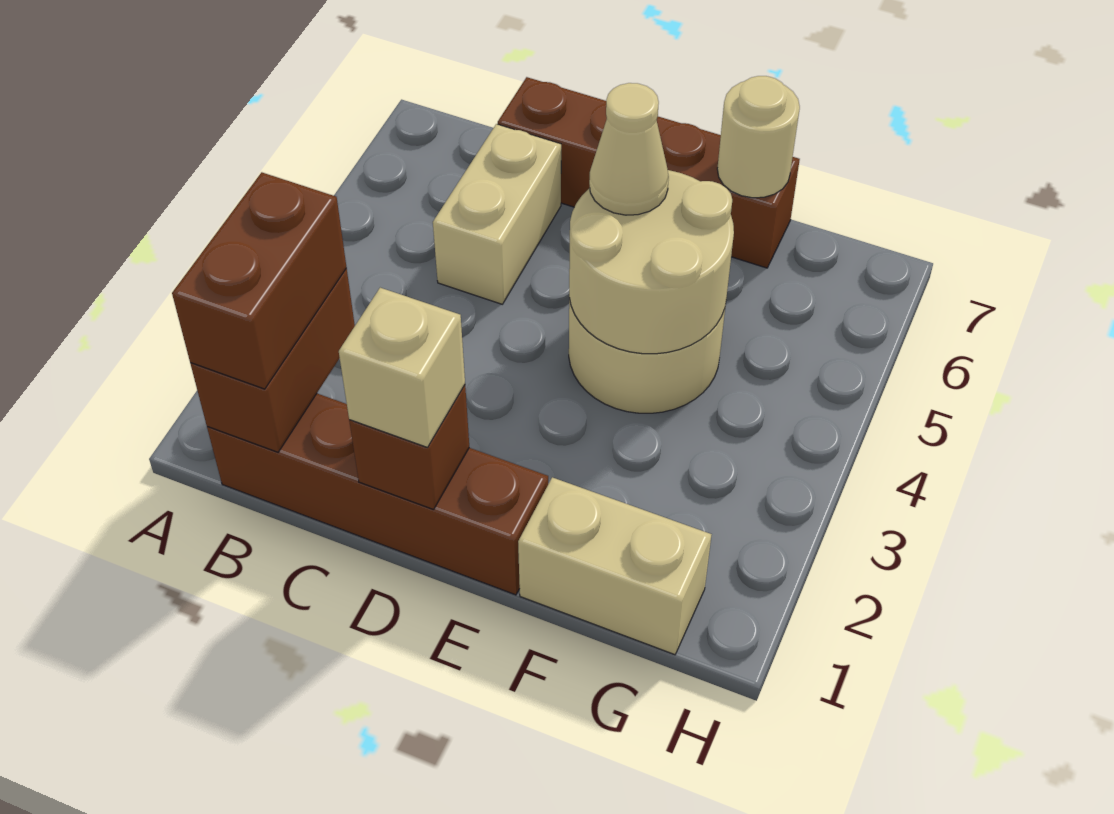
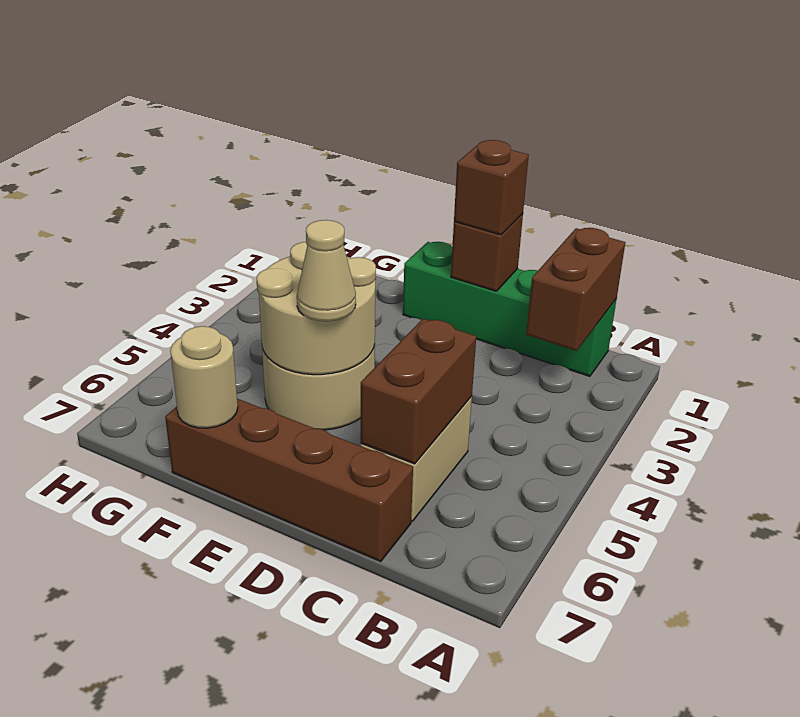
brown 1x4 brick [207,394,548,595] -> green 1x4 brick [403,242,616,376]
brown 1x2 brick [172,172,347,389] -> brown 1x2 brick moved to [361,319,476,464]
tan 1x1 brick [339,288,465,447] -> brown 1x1 brick [454,140,529,235]
tan 1x2 brick [518,477,712,655] -> none

